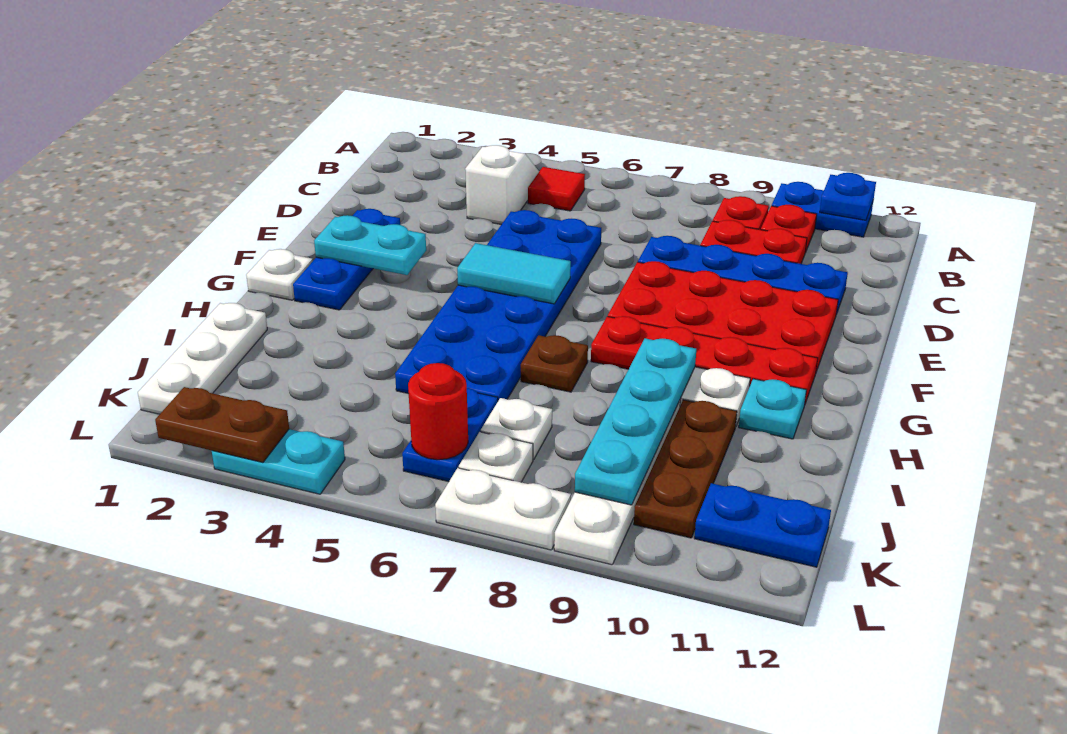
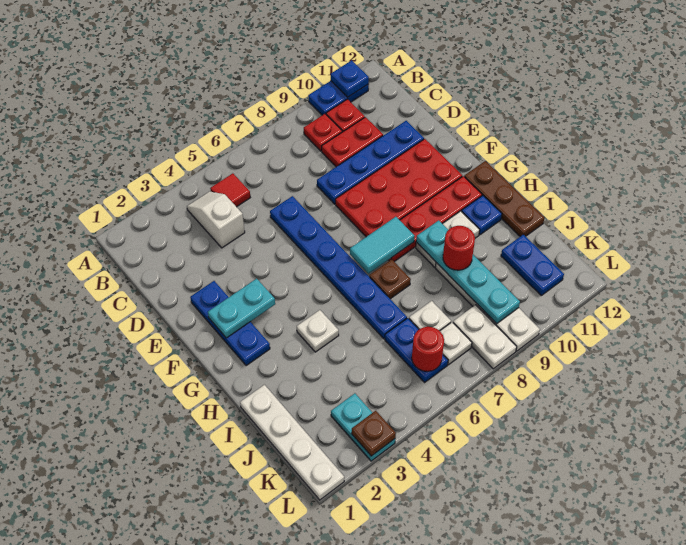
blue 2x6 plate [395,210,601,401] -> blue 1x6 plate [270,196,407,339]
cyan 1x2 tile [457,243,571,304] -> cyan 1x2 tile moved to [350,217,415,274]
white 1x1 plate [246,249,313,300] -> white 1x1 plate moved to [297,310,339,352]
cyan 1x1 plate [739,379,806,439] -> blue 1x1 plate [462,196,502,235]
white 1x3 plate [138,303,267,414] -> white 1x4 plate [240,385,344,500]
none -> red 1x1 round brick [443,226,475,270]
brown 1x3 plate [634,400,737,538] -> brown 1x3 plate moved to [464,161,544,237]
blue 1x2 plate [694,483,831,567] -> blue 1x2 plate turned to [501,234,564,295]
brown 1x2 plate [155,387,289,463] -> brown 1x1 plate [351,411,396,456]
cyan 1x2 plate [212,429,345,494] -> cyan 1x2 plate turned to [331,393,395,461]
white 1x2 plate [435,468,571,550] -> white 1x2 plate turned to [453,305,517,369]

